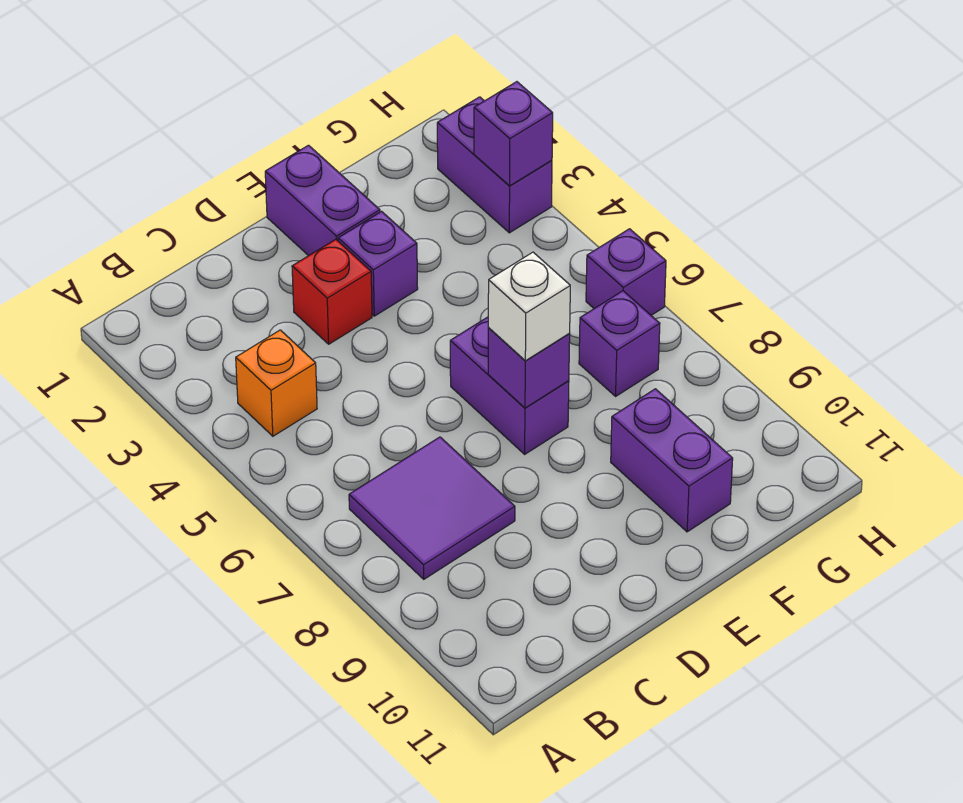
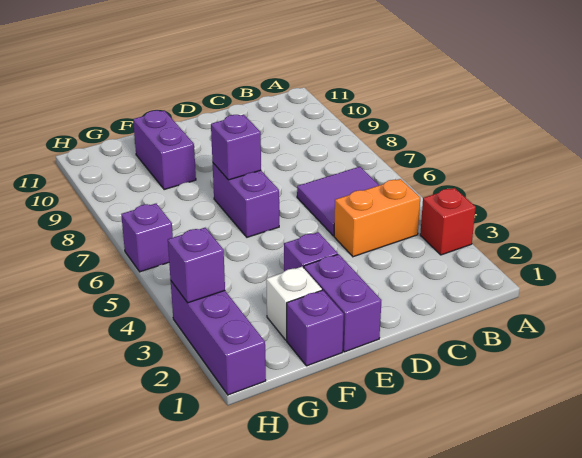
orange 1x1 brick [236,330,317,436] -> orange 1x2 brick [334,179,420,257]
purple 2x2 tile [349,437,515,579] -> purple 2x2 tile moved to [297,167,379,236]
red 1x1 brick [292,239,372,344] -> red 1x1 brick moved to [420,188,476,255]
white 1x1 brick [488,252,570,361] -> white 1x1 brick moved to [266,267,322,340]
purple 1x1 brick [579,291,660,396] -> purple 1x1 brick moved to [287,290,344,366]
purple 1x2 brick [437,97,552,233] -> purple 1x3 brick [171,281,266,395]

